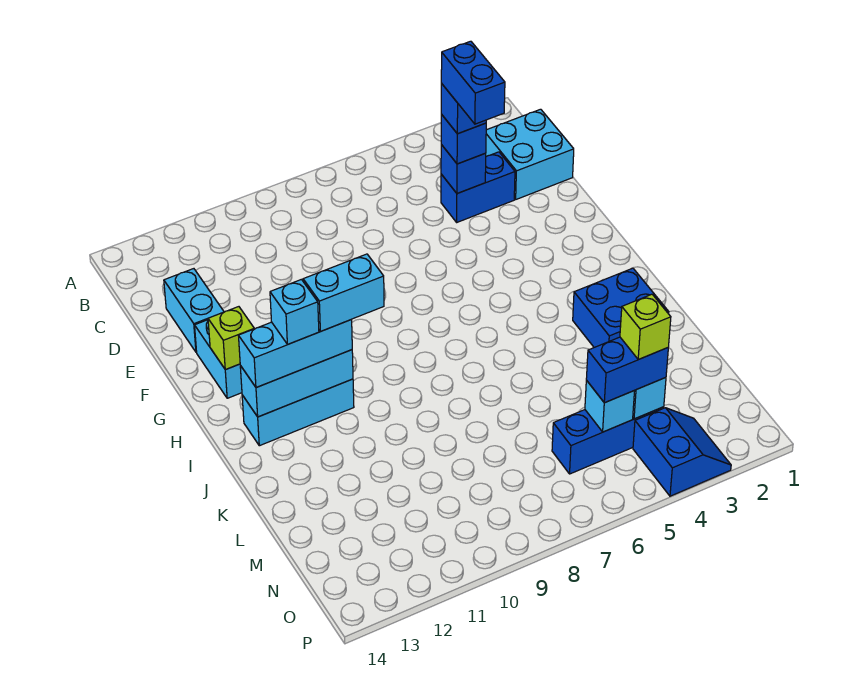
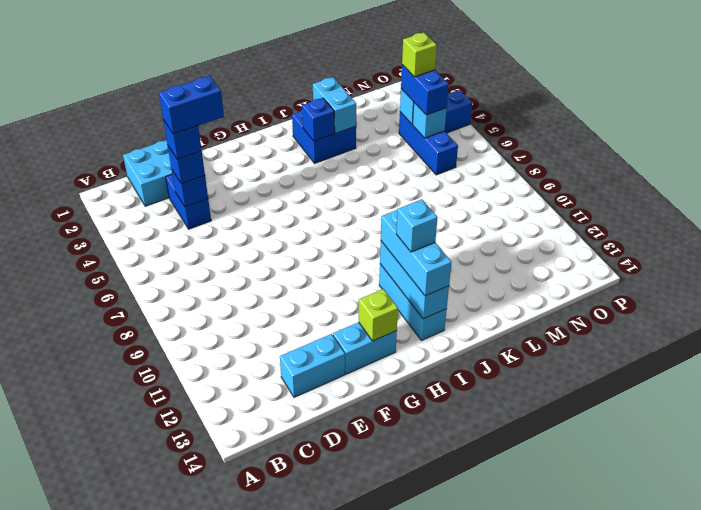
cyan 1x2 brick [303,254,384,331] -> cyan 1x2 brick moved to [313,77,356,133]
none -> blue 1x1 brick [302,98,335,141]

